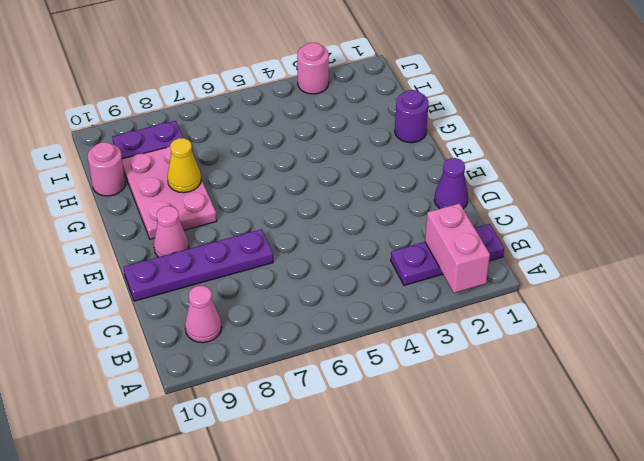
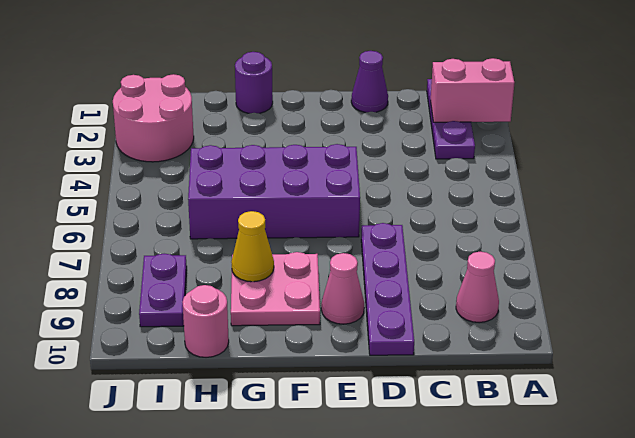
none -> purple 2x4 brick [188,144,360,239]
pink 2x3 plate [122,146,217,239] -> pink 2x2 plate [231,252,320,326]
pink 1x1 round brick [297,43,329,94] -> pink 2x2 round brick [113,74,194,162]

